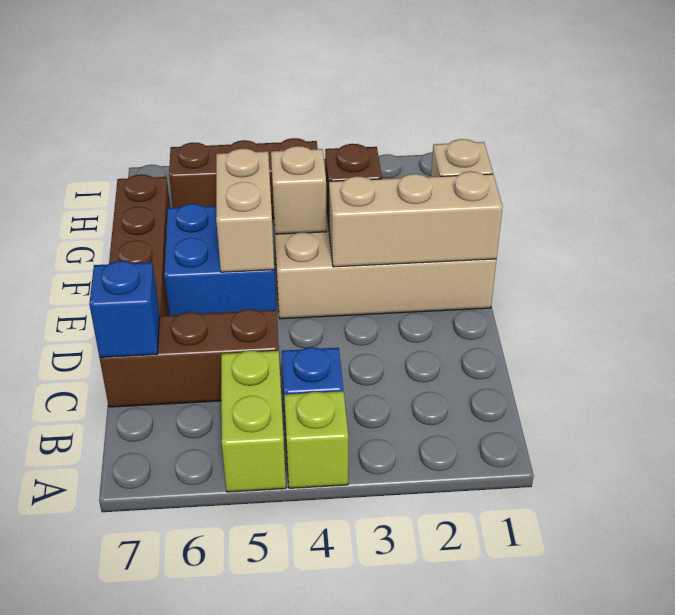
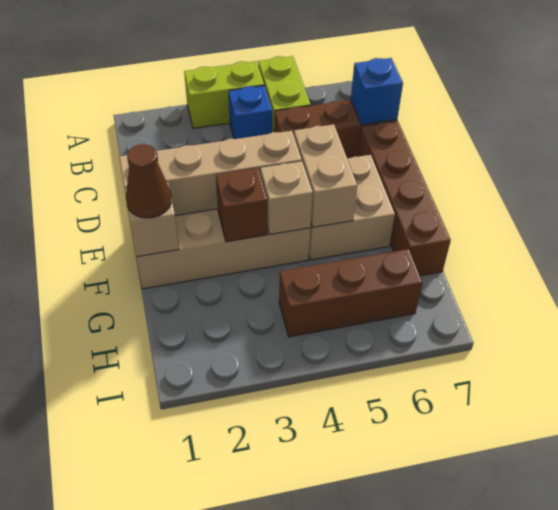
lime 1x1 brick [284,391,348,488] -> lime 1x2 brick [184,61,264,128]
tan 1x3 brick [329,171,503,267] -> tan 1x4 brick [119,131,302,216]
blue 2x2 brick [164,204,276,315] -> tan 2x2 brick [309,155,395,260]
none -> brown 1x1 cone [126,144,171,218]

